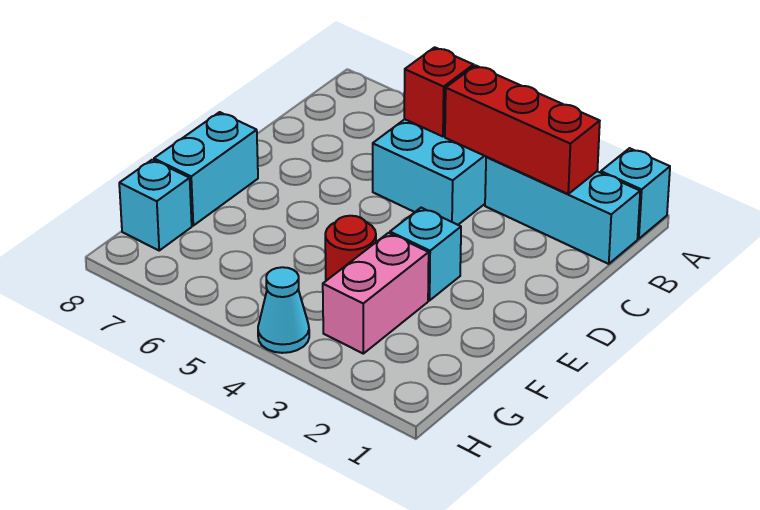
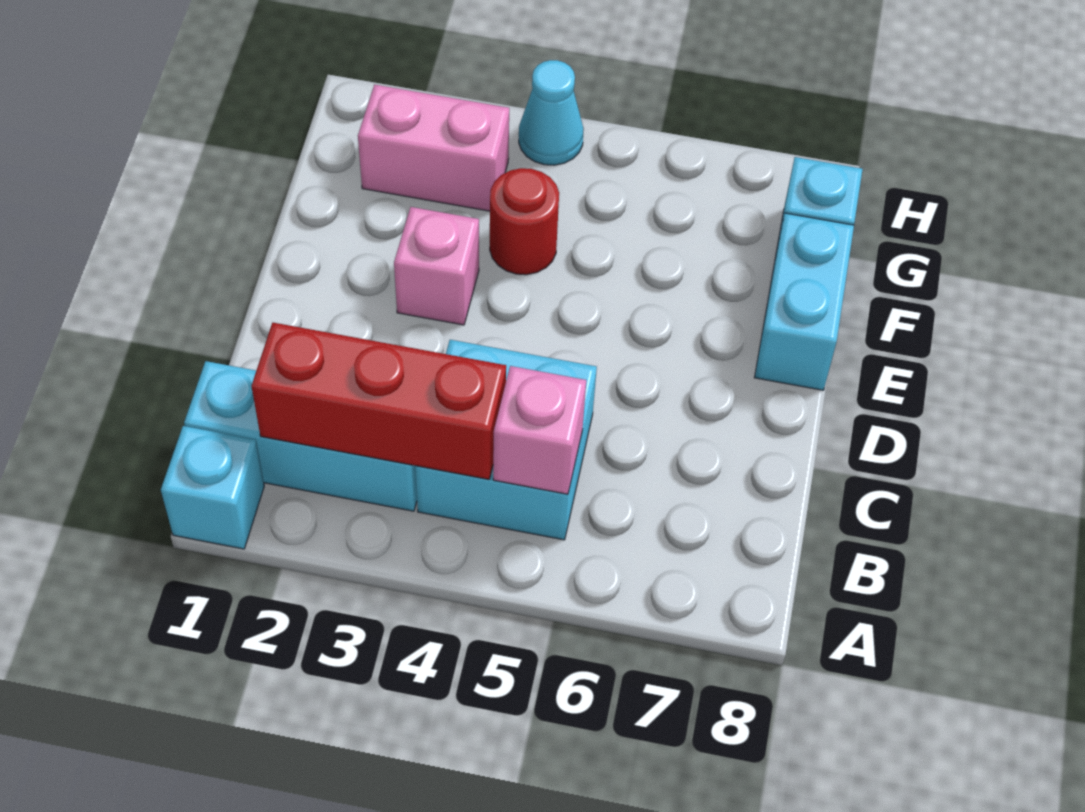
red 1x1 brick [404,47,474,137] -> pink 1x1 brick [493,366,586,494]
cyan 1x1 brick [390,208,461,300] -> pink 1x1 brick [394,207,479,325]
pink 1x2 brick [323,233,429,354] -> pink 1x2 brick turned to [358,85,509,211]

